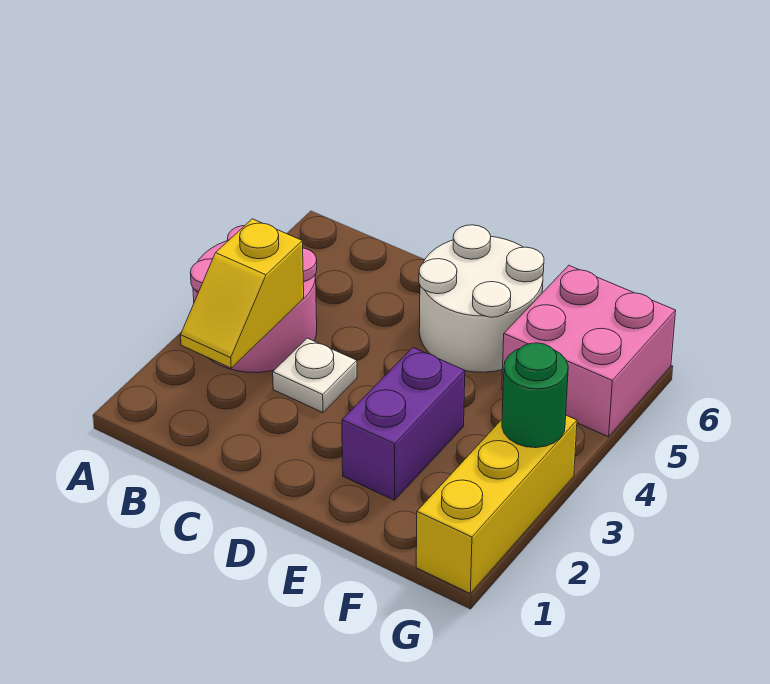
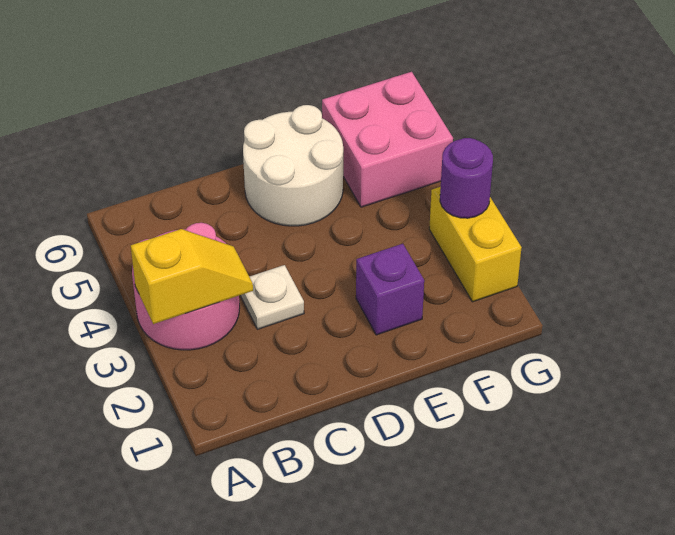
yellow 1x2 slope [181,219,304,368] -> yellow 1x2 slope turned to [131,229,253,324]
purple 1x2 brick [342,348,465,500] -> purple 1x1 brick [356,244,424,335]
yellow 1x3 brick [416,415,577,593] -> yellow 1x2 brick [429,187,522,302]
green 1x1 round brick [502,343,568,448] -> purple 1x1 round brick [440,138,493,218]

